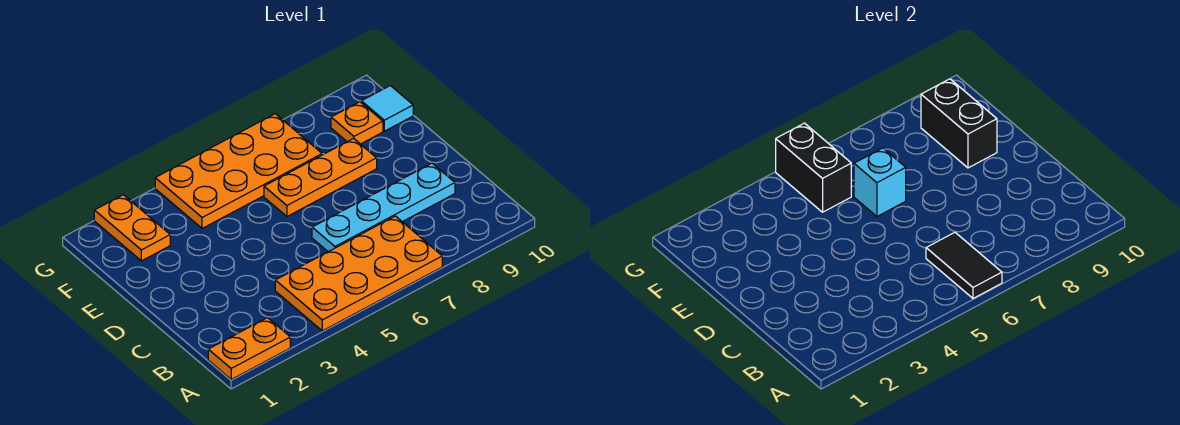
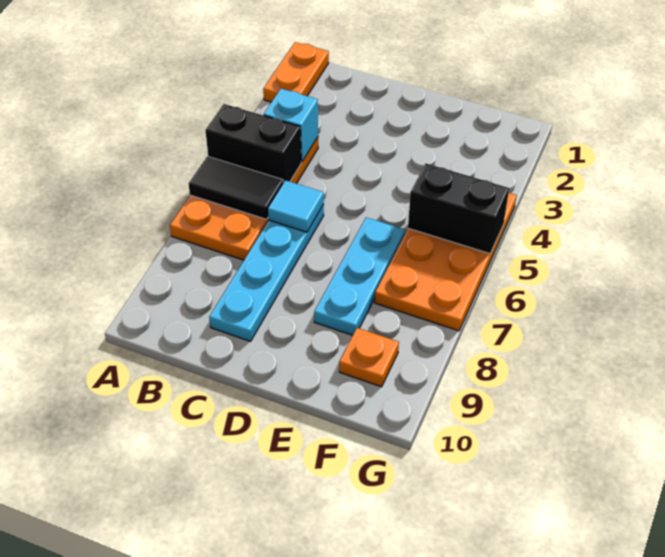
orange 1x3 plate [264,138,377,216] -> cyan 1x3 plate [314,217,405,335]
cyan 1x1 brick [854,148,906,216] -> cyan 1x1 brick moved to [264,89,318,162]
black 1x2 brick [921,79,997,168] -> black 1x2 brick moved to [205,104,301,182]
orange 1x2 plate [94,195,170,261] -> none
cyan 1x1 tile [361,86,413,131] -> cyan 1x1 tile moved to [268,180,324,232]

